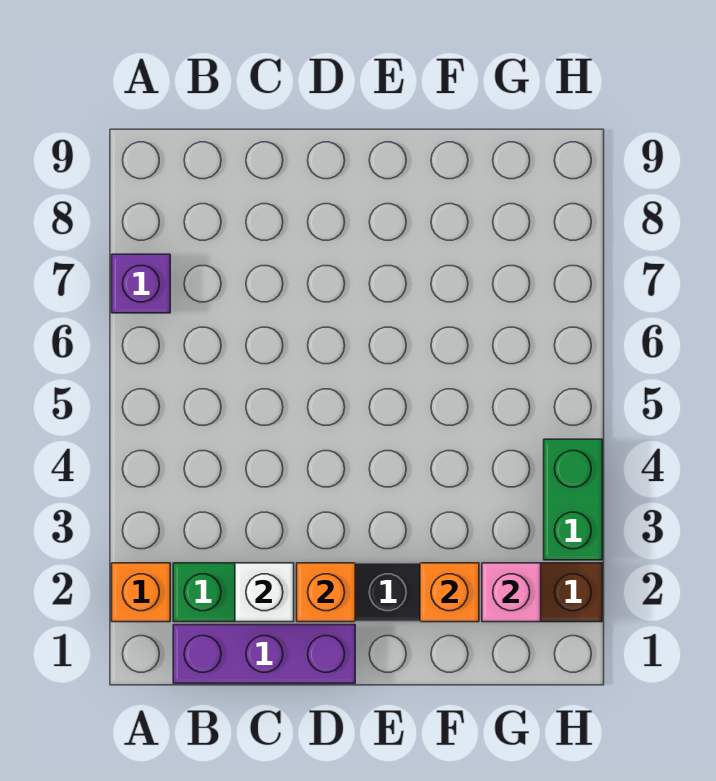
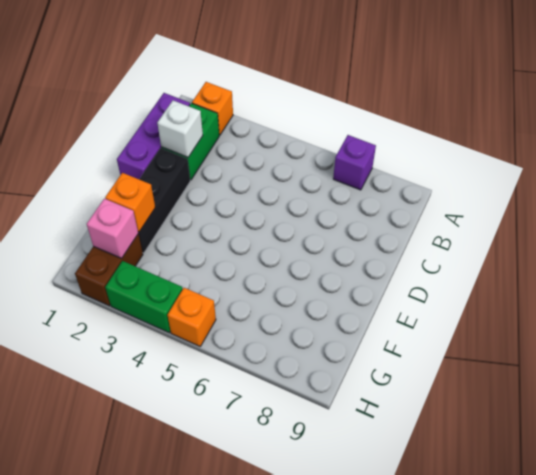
orange 1x1 brick [297,563,355,622] -> orange 1x1 brick moved to [167,288,216,346]

